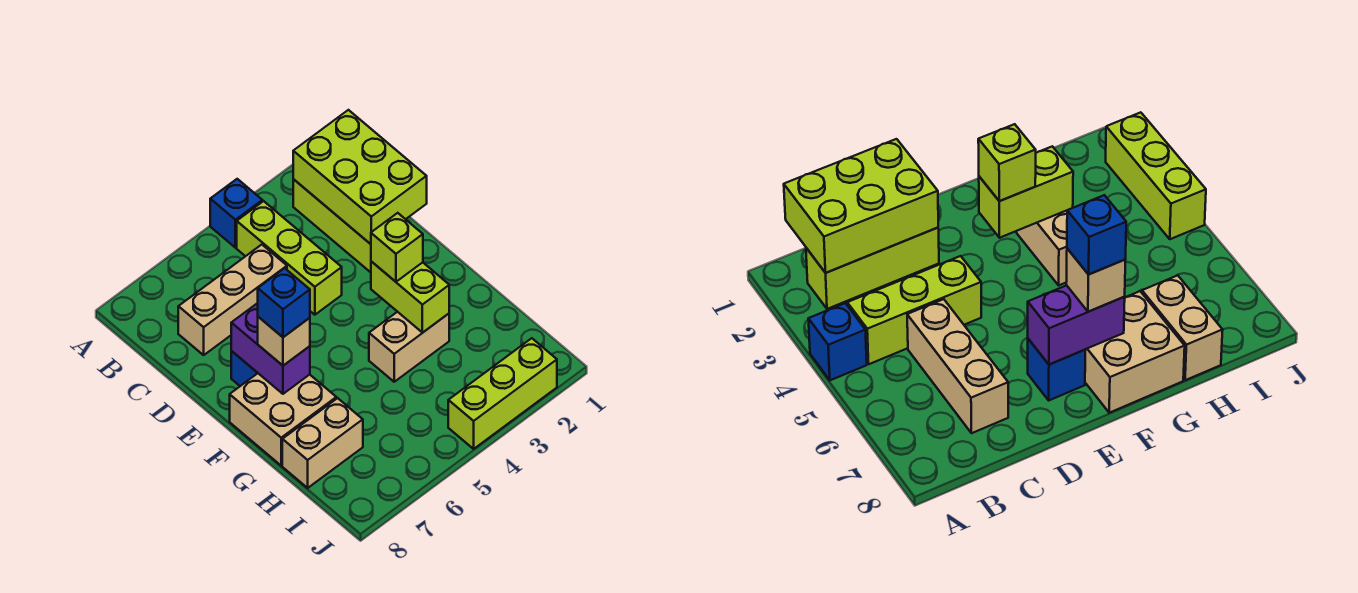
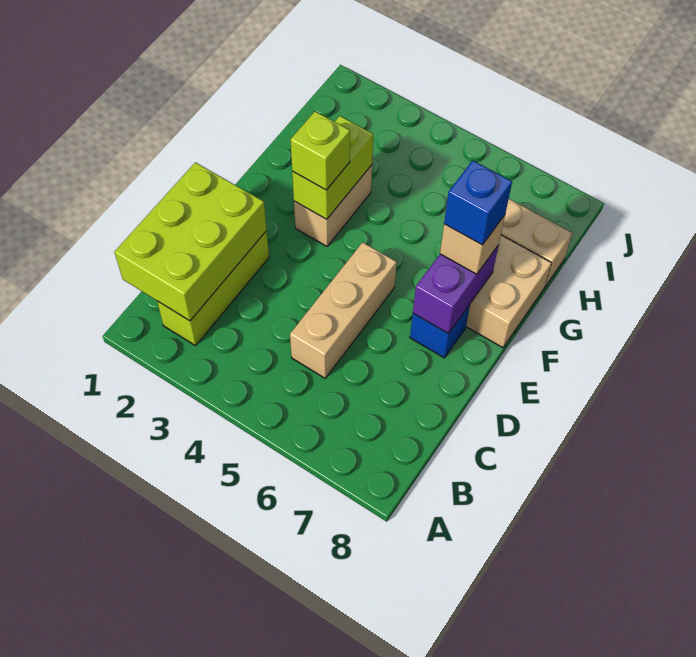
blue 1x1 brick [210,179,262,248] -> none
lime 1x3 brick [237,201,342,315] -> none
tan 1x3 brick [178,245,287,355] -> tan 1x3 brick turned to [290,242,397,378]
tan 1x2 brick [369,312,449,382] -> tan 1x2 brick turned to [294,165,372,246]
lime 1x3 brick [448,338,557,449] -> none

